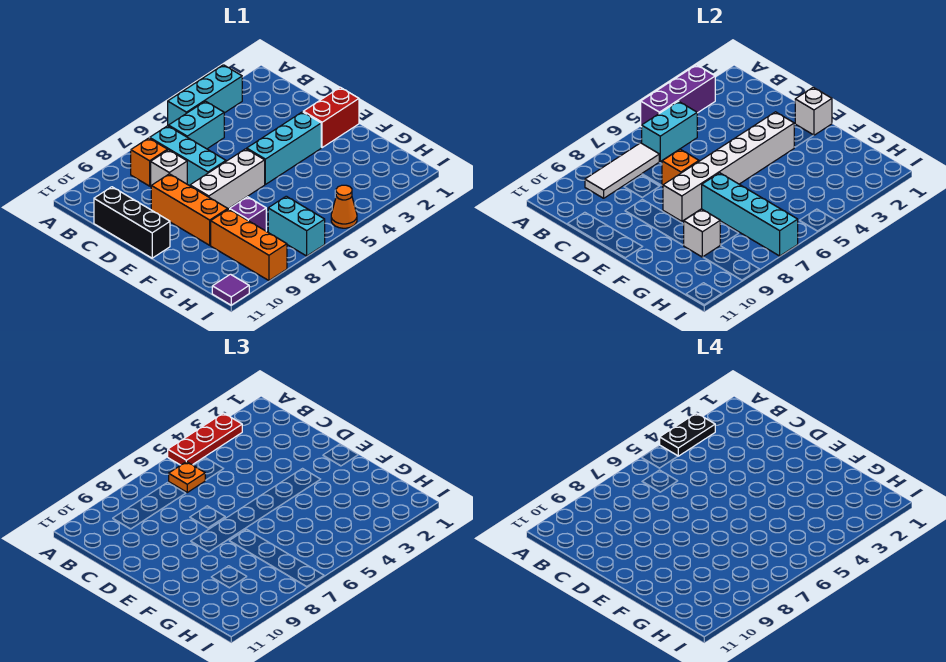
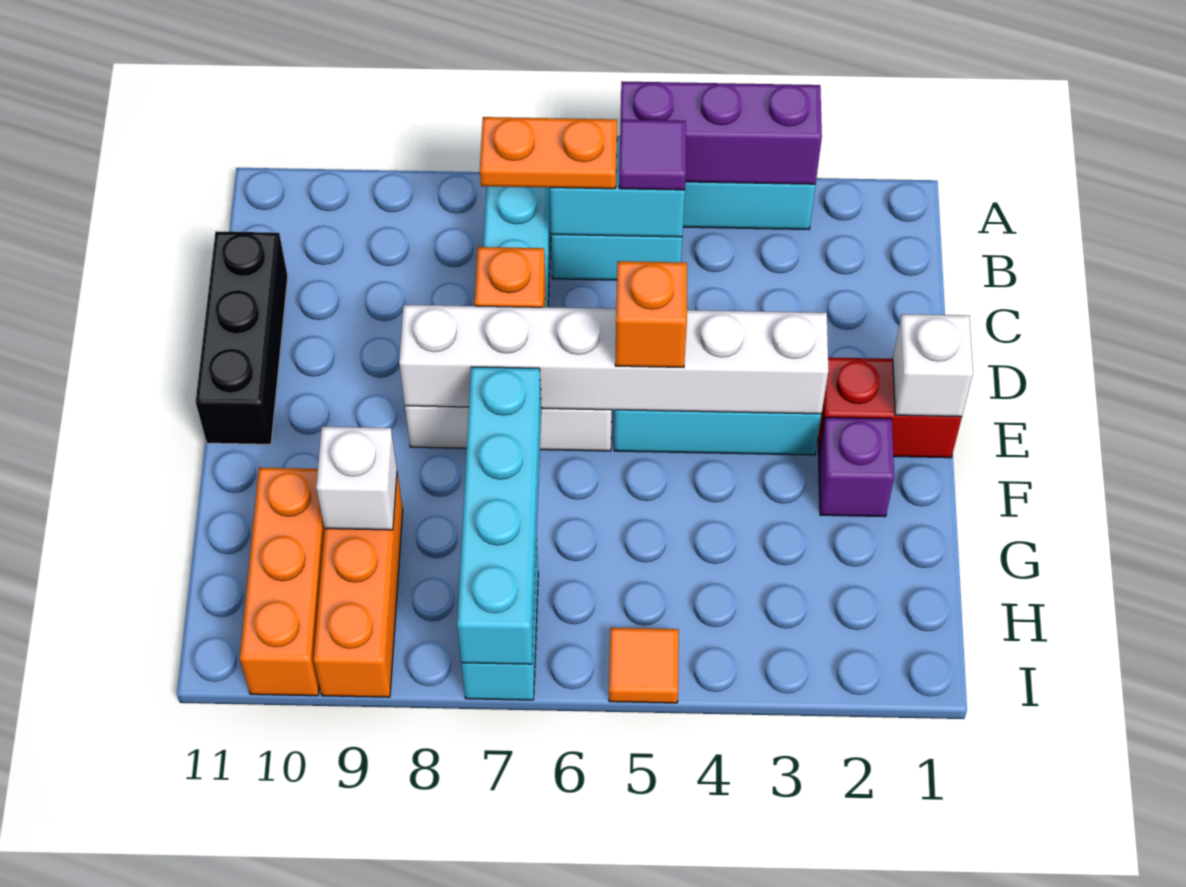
red 1x3 plate [168,413,242,465] -> none
black 1x2 plate [660,413,715,456] -> none
orange 1x1 plate [169,462,205,492] -> orange 1x2 plate [480,117,617,189]
white 1x3 tile [585,143,659,198] -> none
orange 1x1 brick [131,138,168,186] -> orange 1x1 brick moved to [615,261,687,367]
white 1x1 brick [151,150,187,186] -> none
orange 1x3 brick [151,174,228,245] -> orange 1x3 brick moved to [240,468,325,696]
purple 1x1 brick [230,197,266,231] -> purple 1x1 brick moved to [819,417,894,517]
orange 1x1 cone [331,185,357,228] -> orange 1x1 tile [609,628,679,703]
purple 1x1 tile [212,274,249,305] -> purple 1x1 tile moved to [619,119,686,190]

